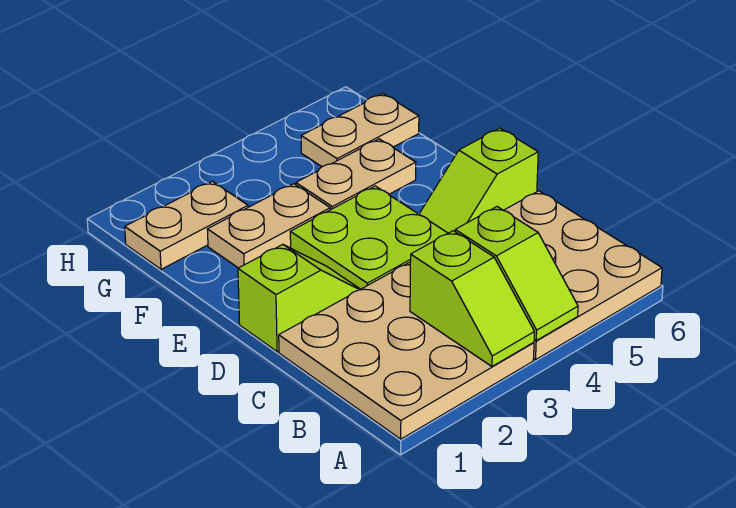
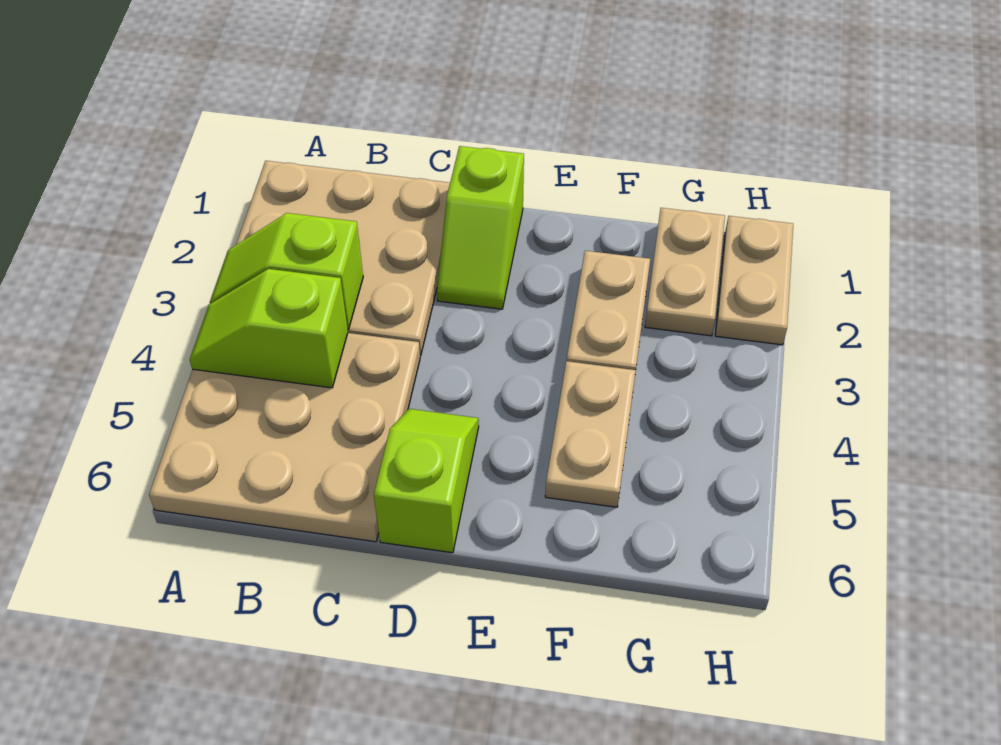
lime 2x2 plate [290,186,448,289] -> none
tan 1x2 plate [301,94,419,167] -> tan 1x2 plate moved to [715,216,793,345]

